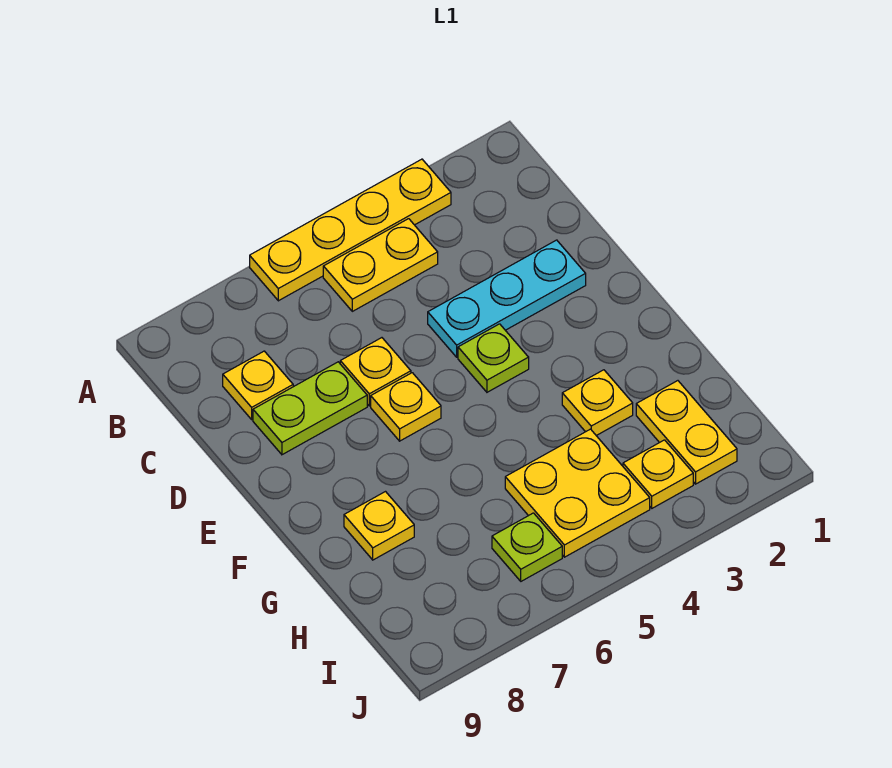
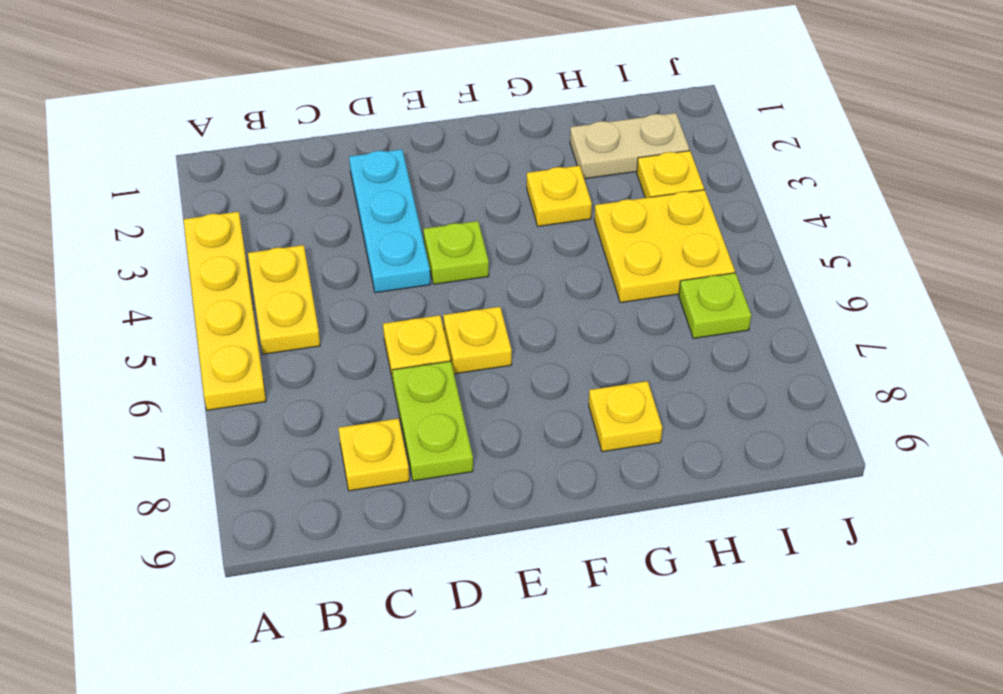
yellow 1x2 plate [636,381,737,484] -> tan 1x2 plate [570,113,689,179]

